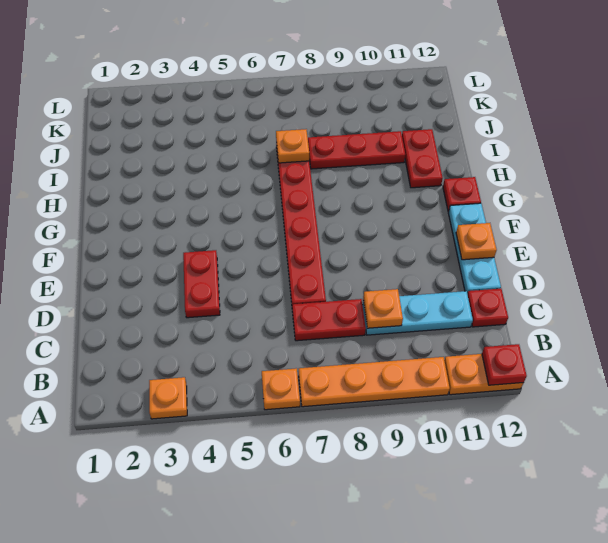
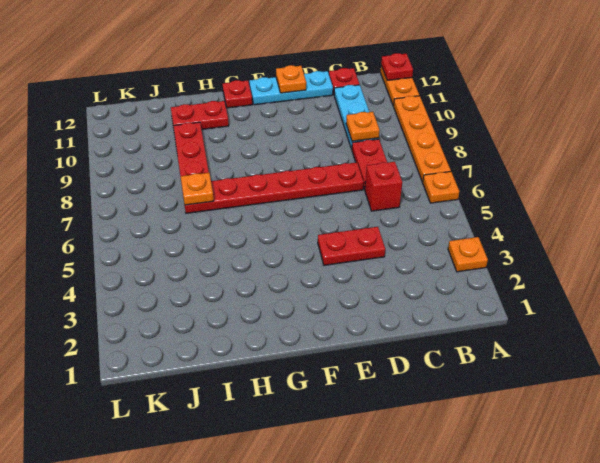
none -> red 1x1 brick [365,162,402,211]

